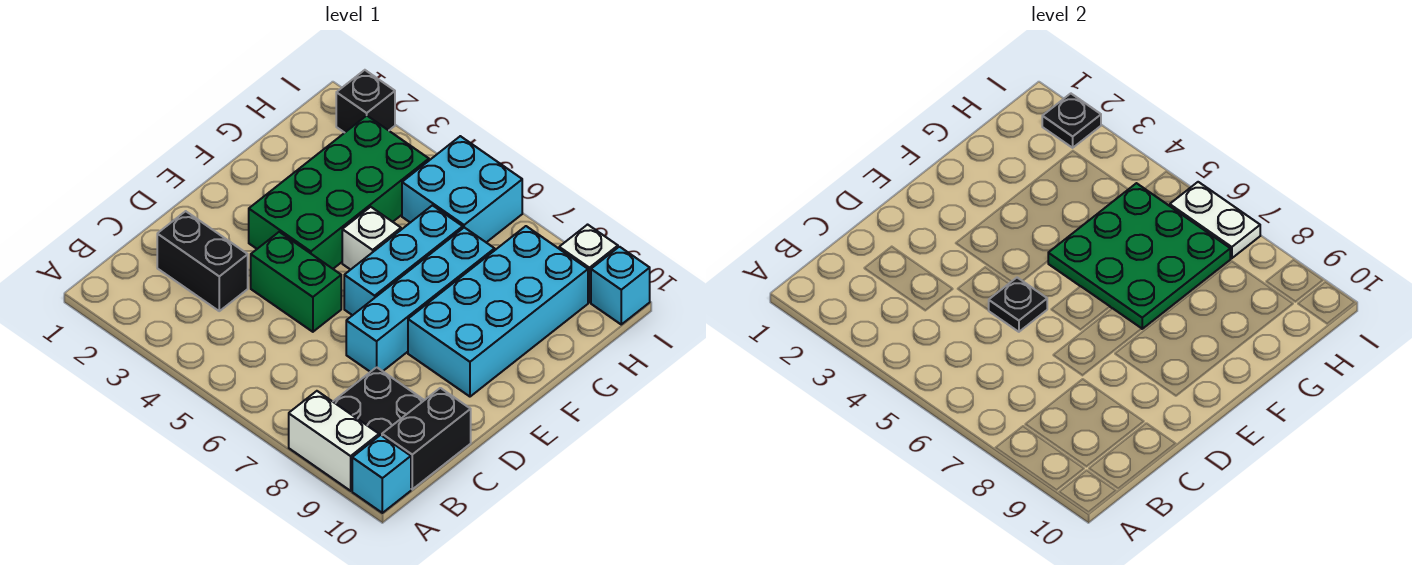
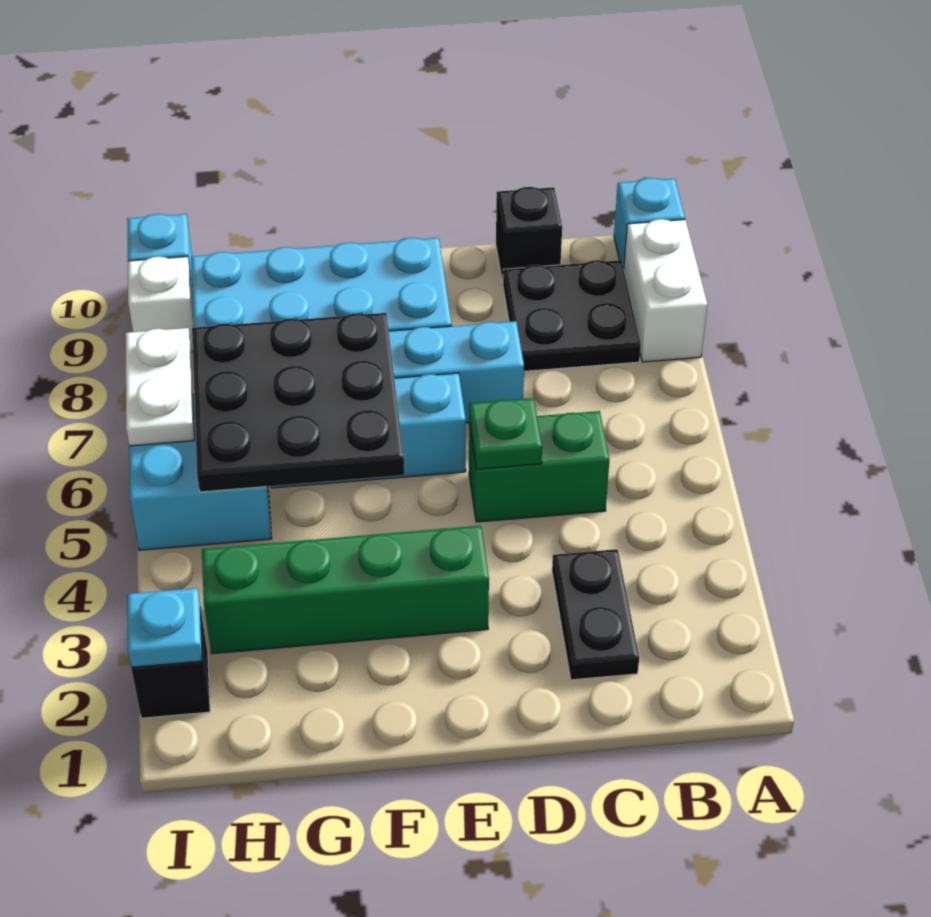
black 1x2 brick [382,388,471,489] -> black 1x1 brick [496,187,562,283]
black 1x2 brick [157,211,248,311] -> black 1x2 plate [552,549,639,680]
green 1x2 brick [251,232,341,332] -> green 1x2 brick turned to [469,411,610,522]
black 1x1 plate [989,278,1047,332] -> green 1x1 plate [469,398,542,469]
green 2x4 brick [249,116,429,269] -> green 1x4 brick [202,526,489,654]
white 1x1 brick [342,207,401,270] -> none
green 3x3 plate [1048,183,1230,329] -> black 3x3 plate [192,313,404,492]
black 1x1 plate [1042,94,1101,148] -> cyan 1x1 plate [127,588,202,667]

